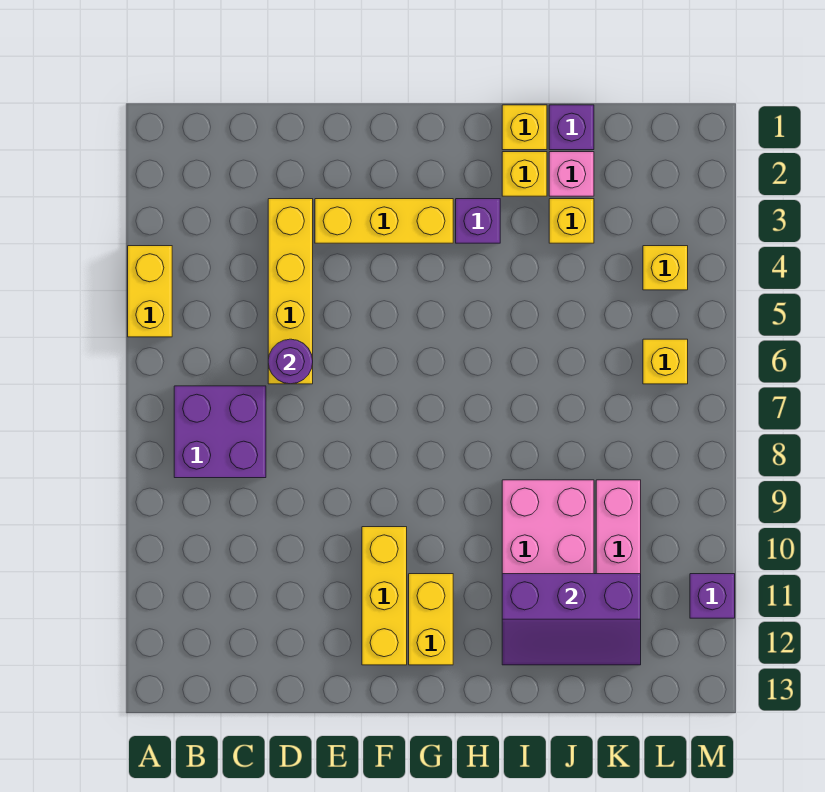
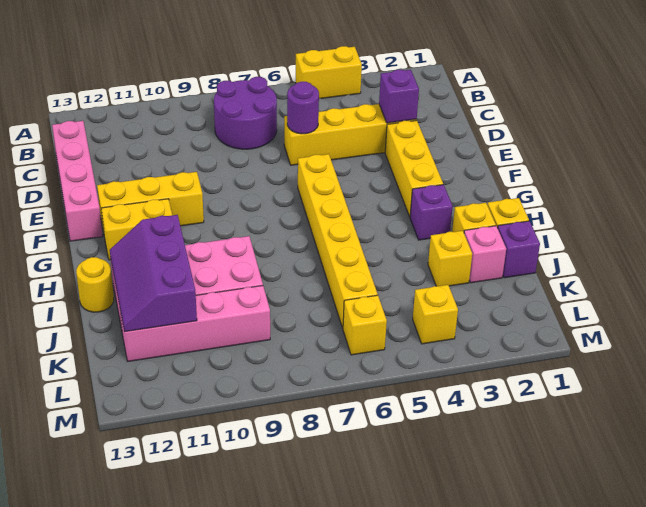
purple 2x2 brick [174,386,266,478] -> purple 2x2 round brick [214,77,277,149]
none -> pink 1x4 brick [52,121,103,241]
none -> yellow 1x6 brick [298,154,378,328]
none -> yellow 1x1 round brick [76,257,114,312]
purple 1x1 brick [690,574,735,618] -> purple 1x1 brick moved to [379,69,419,123]

